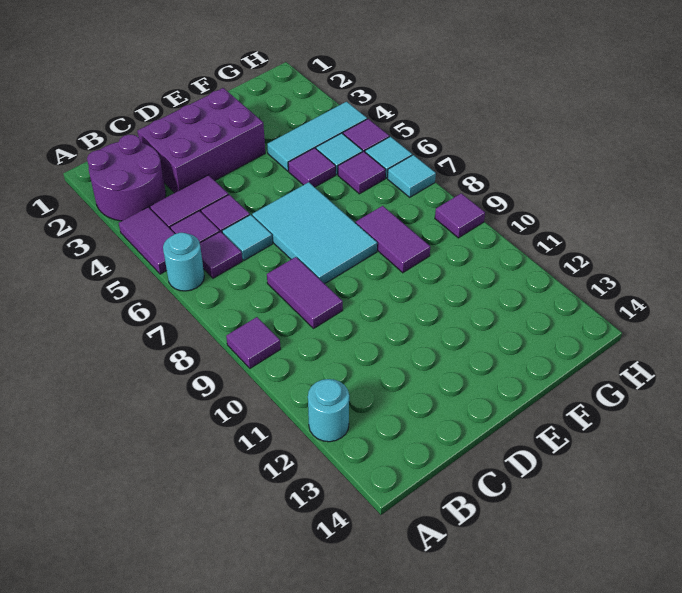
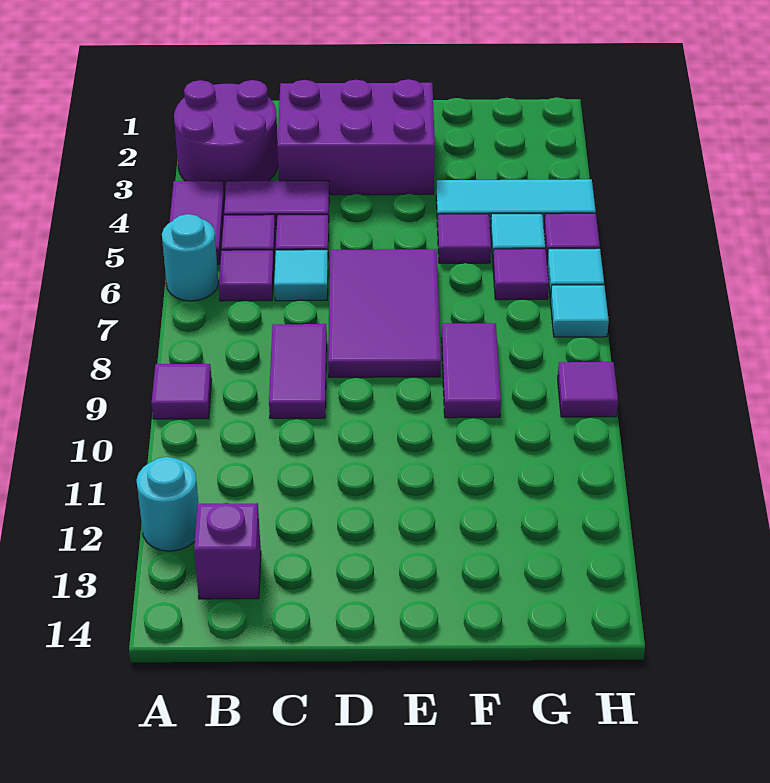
none -> purple 1x1 brick [194,503,261,599]
cyan 2x3 tile [252,182,377,284] -> purple 2x3 tile [328,249,441,377]

